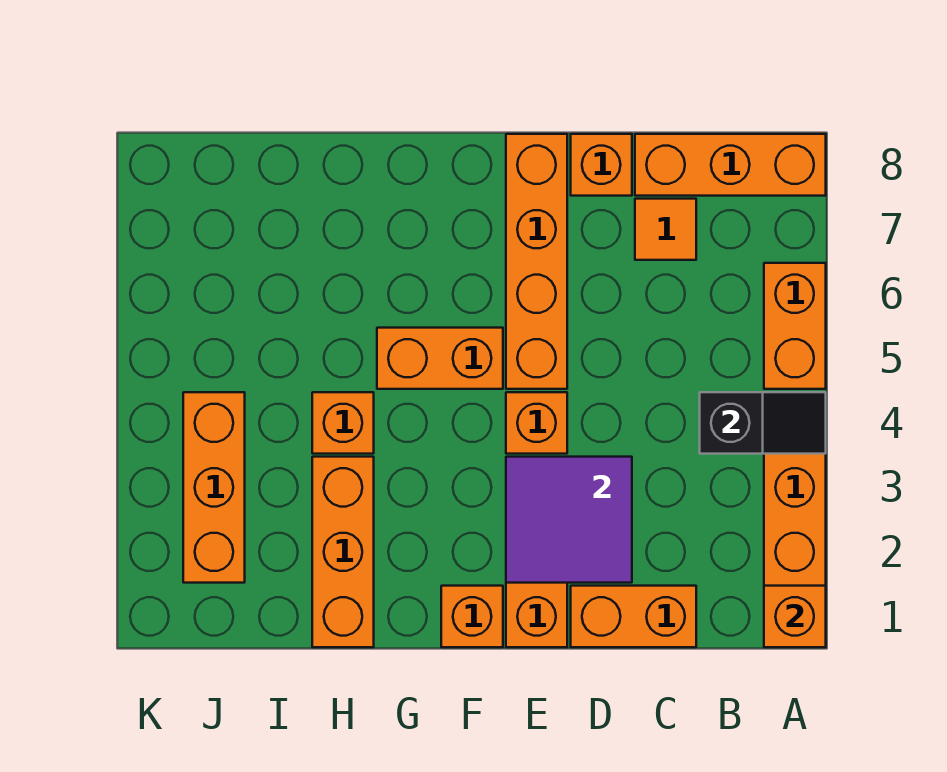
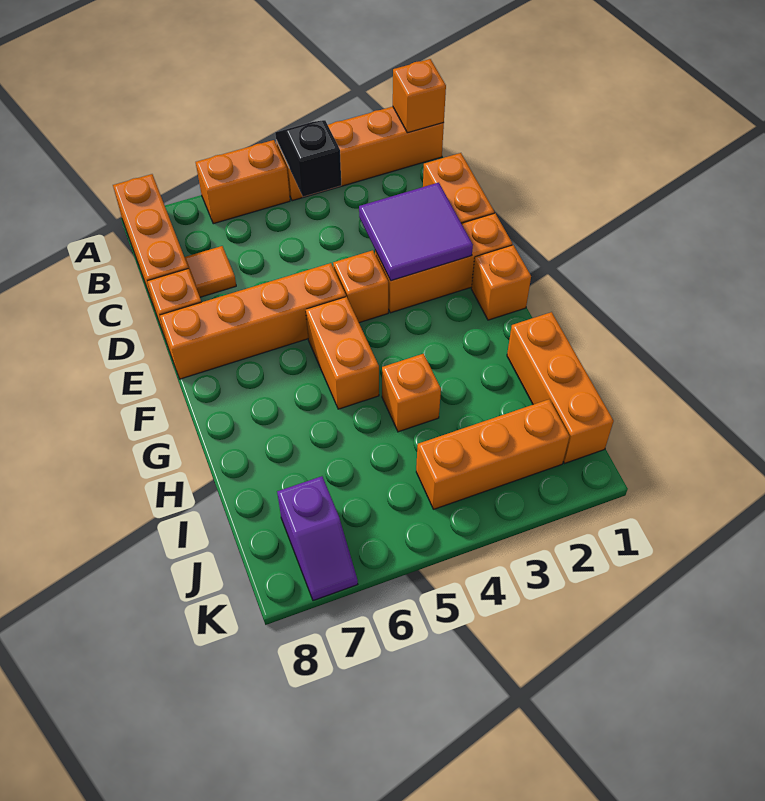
orange 1x3 brick [312,457,374,647] -> orange 1x3 brick turned to [507,312,614,463]
none -> purple 1x2 slope [277,476,358,601]

